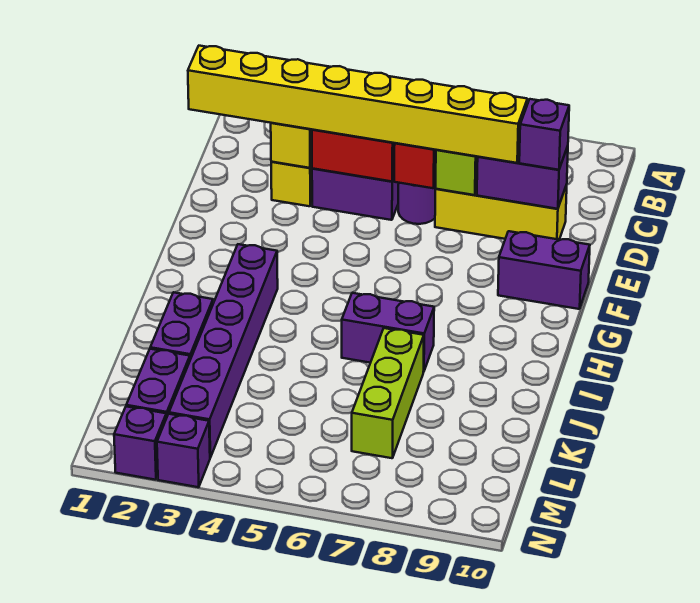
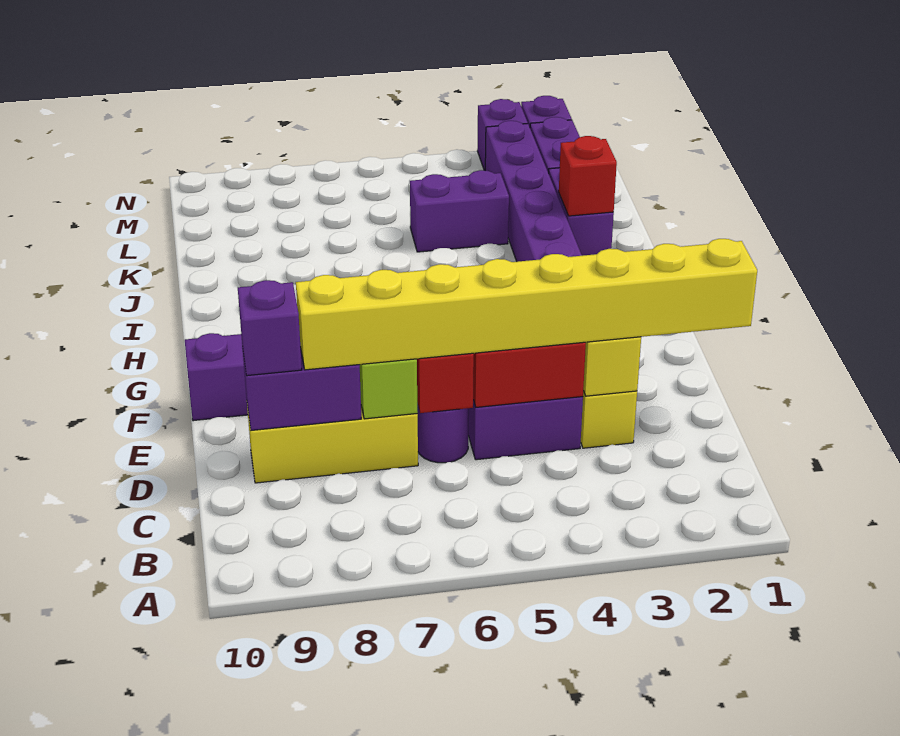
purple 1x2 brick [342,293,434,372] -> purple 1x2 brick moved to [410,170,509,252]
none -> red 1x1 brick [559,136,617,216]
lime 1x3 brick [352,328,424,458] -> none

